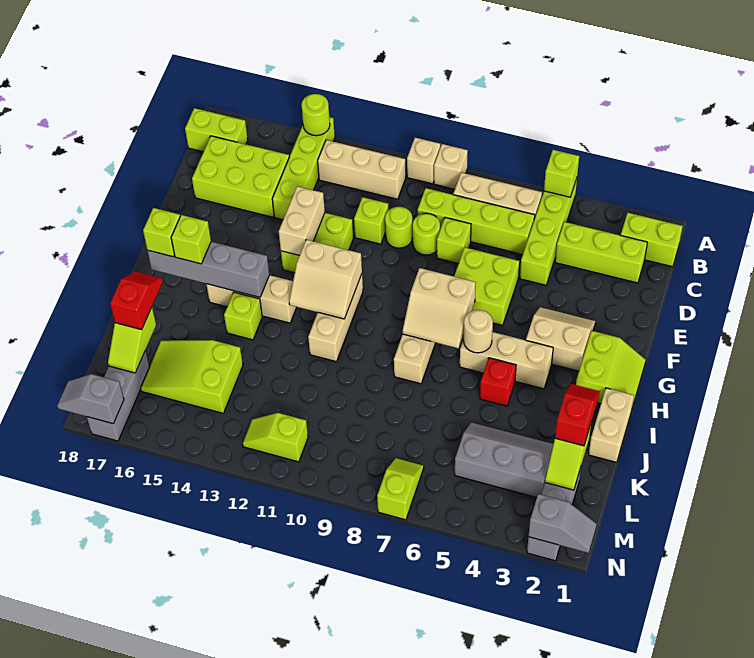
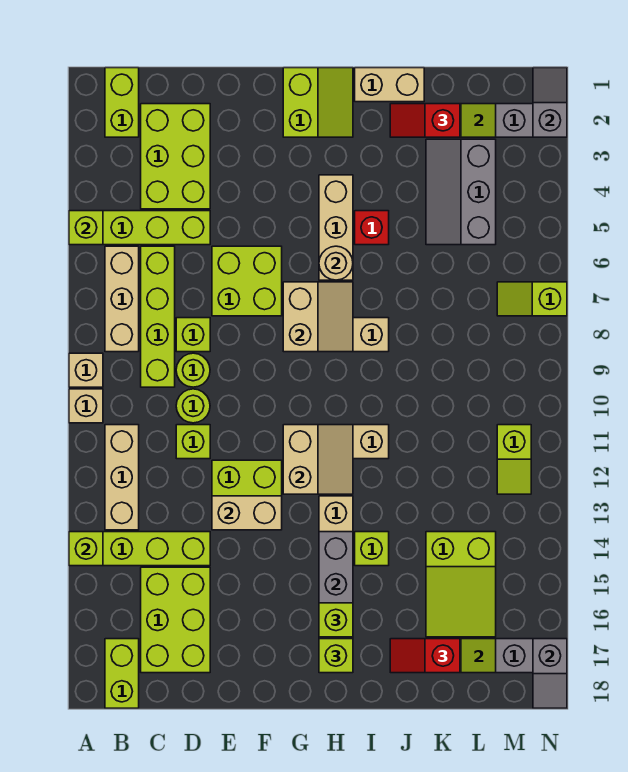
lime 1x1 round brick [302,94,330,136] -> lime 1x1 brick [69,532,103,566]
lime 1x3 brick [555,222,647,283] -> lime 2x3 brick [141,104,210,209]
tan 2x2 slope [526,307,595,371] -> none
lime 2x2 slope [576,331,646,407] -> lime 2x2 slope turned to [283,68,353,137]

